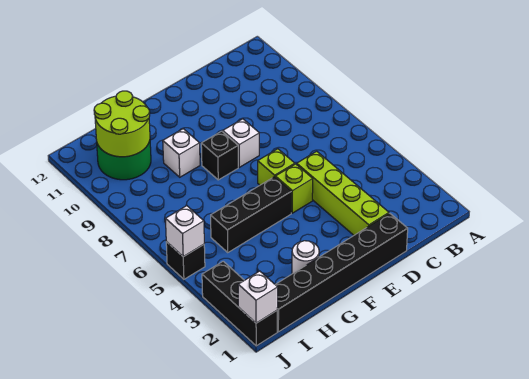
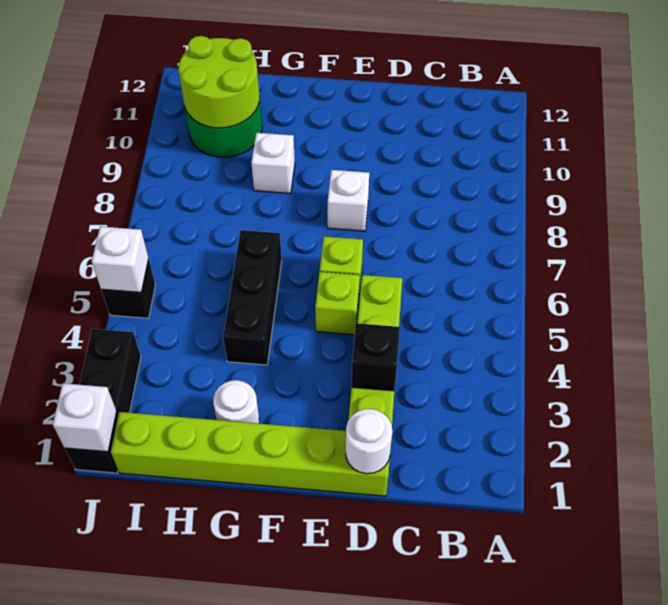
black 1x6 brick [275,213,408,332] -> lime 1x6 brick [111,412,390,496]
none -> white 1x1 round brick [346,409,392,474]
black 1x3 brick [211,177,291,253] -> black 1x3 brick turned to [223,230,282,365]
black 1x1 brick [201,131,238,180] -> black 1x1 brick moved to [351,323,400,391]

